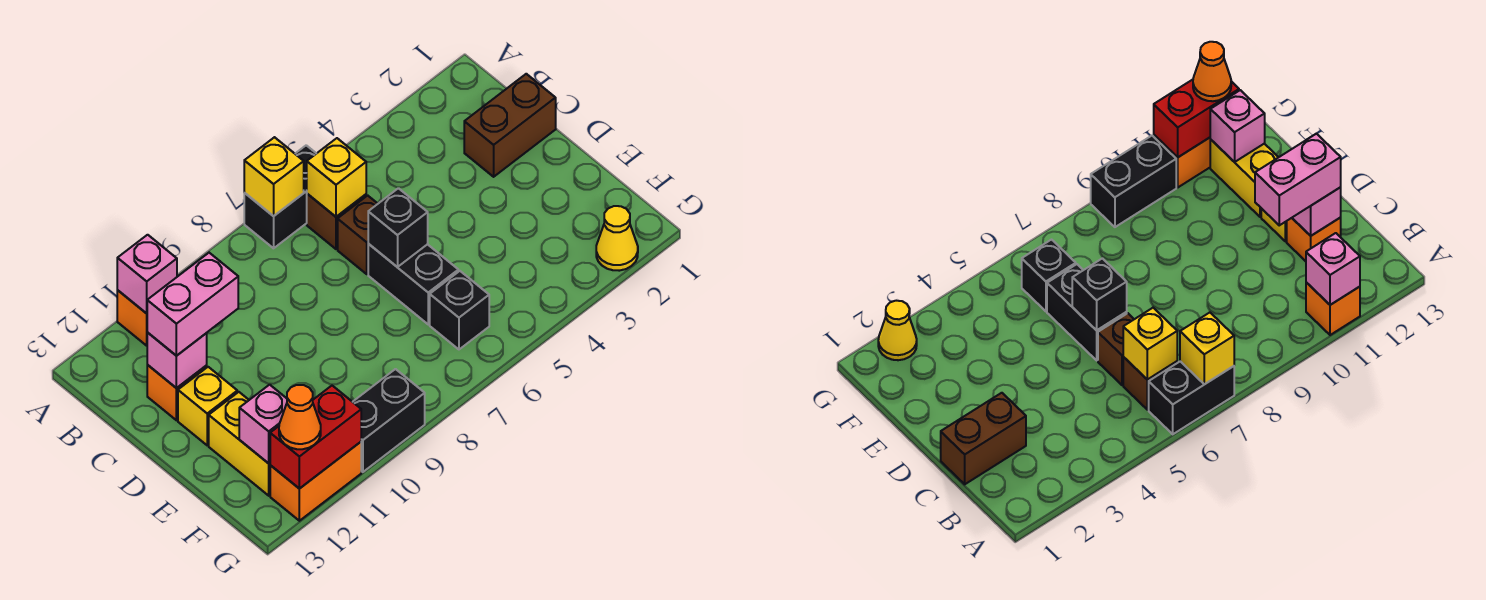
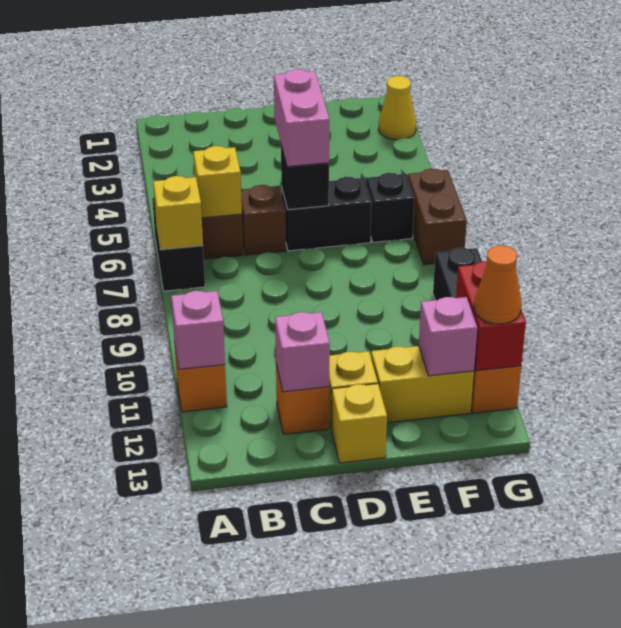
brown 1x2 brick [464,74,556,177] -> brown 1x2 brick moved to [408,169,467,265]
pink 1x2 brick [147,253,238,356] -> pink 1x2 brick moved to [274,69,329,167]
none -> yellow 1x1 brick [332,384,387,463]

